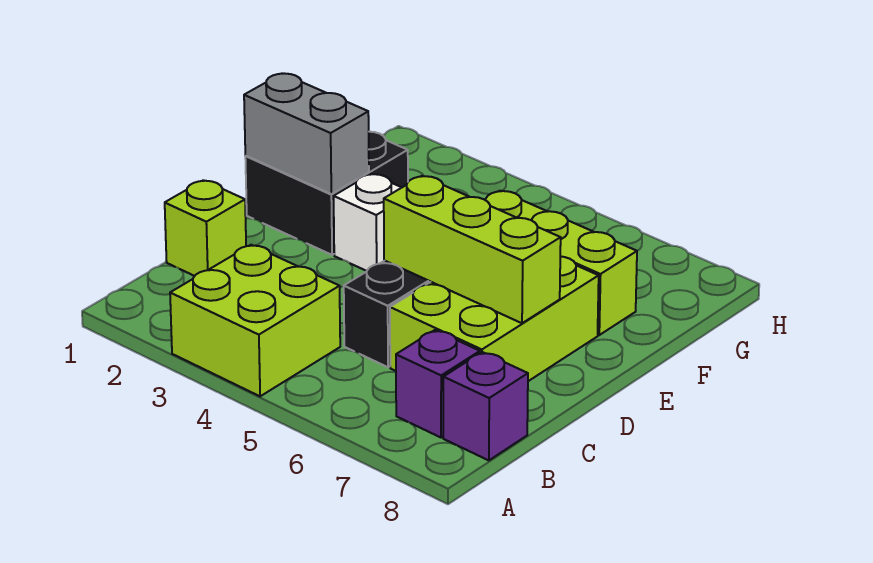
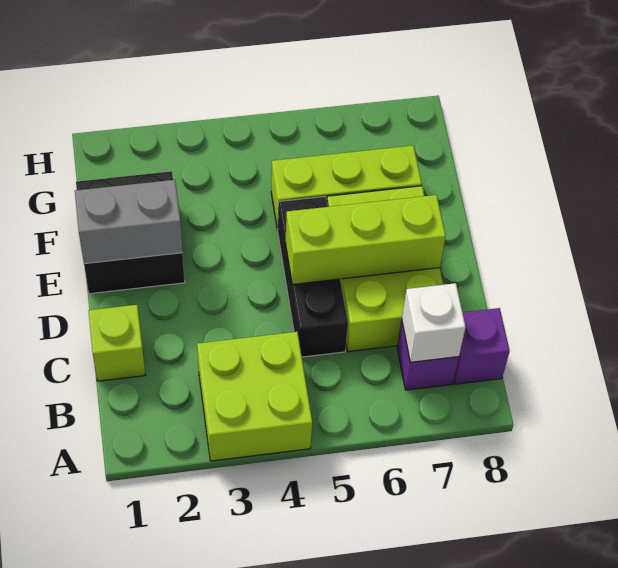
white 1x1 brick [334,174,402,271] -> white 1x1 brick moved to [402,283,466,362]

